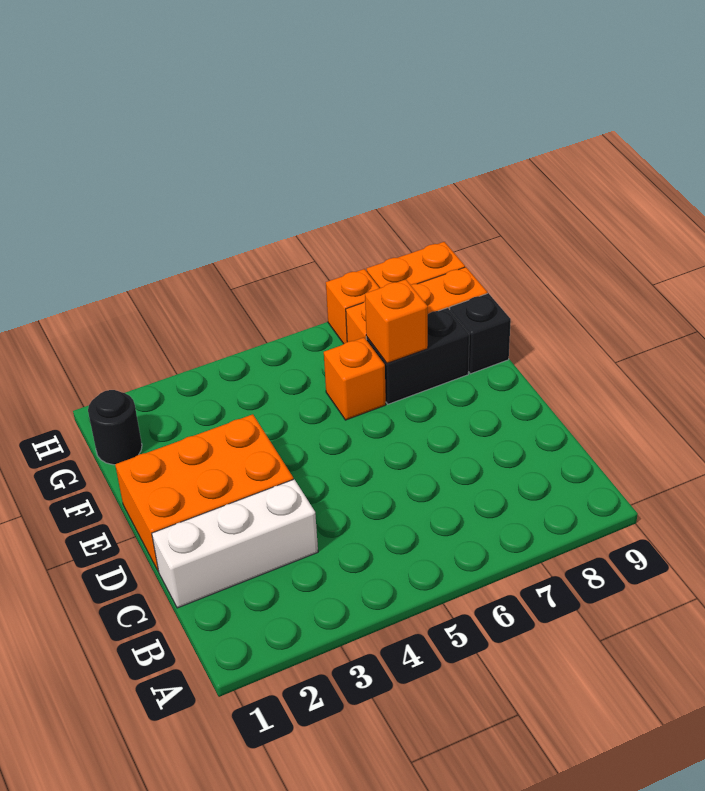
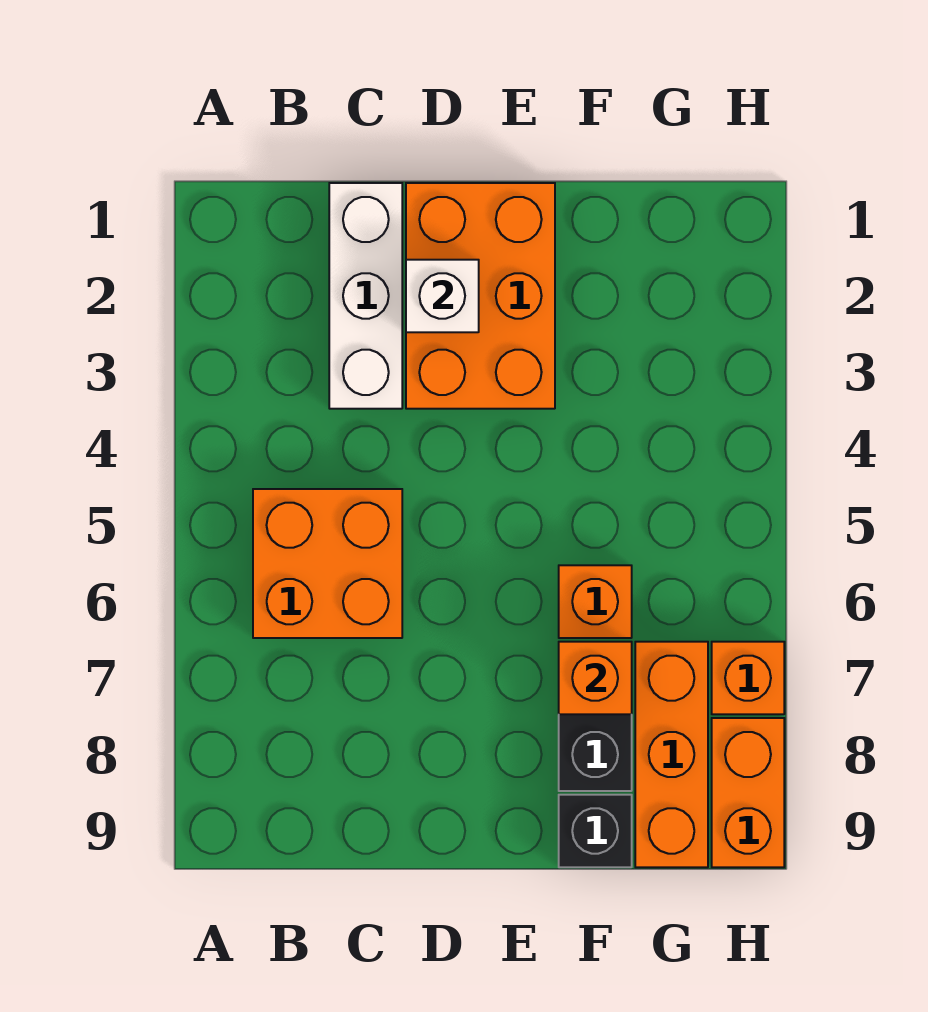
none -> orange 2x2 brick [253,489,402,638]
none -> white 1x1 brick [406,260,479,332]
black 1x1 round brick [88,390,142,465] -> none

